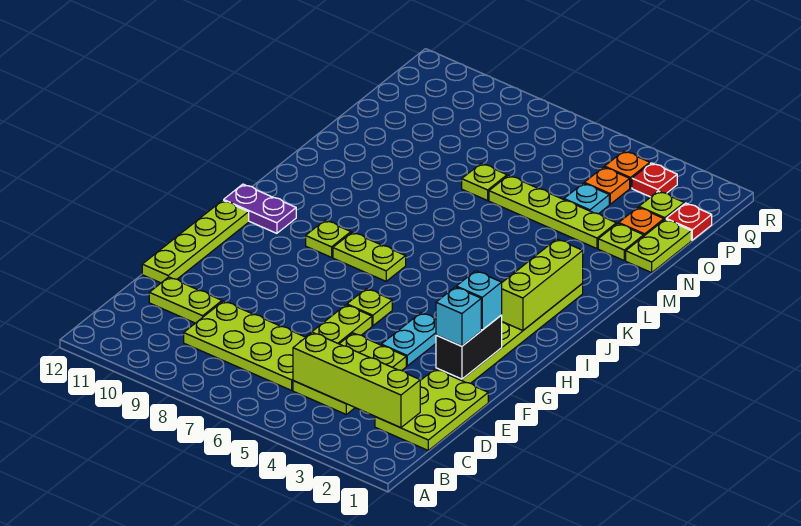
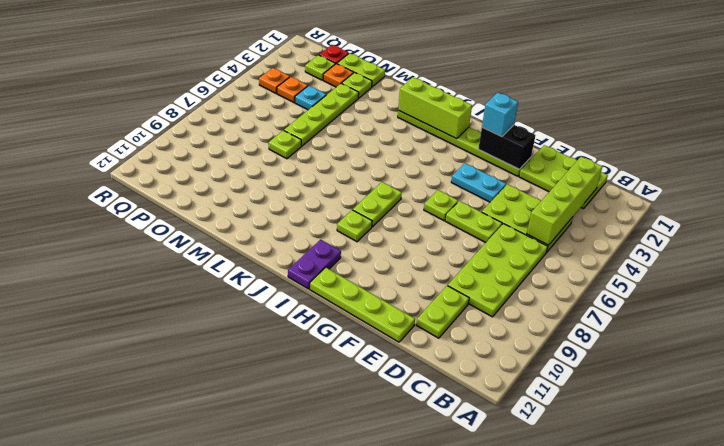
cyan 1x1 brick [436,287,481,346] -> none
red 1x1 plate [632,163,677,197] -> none

